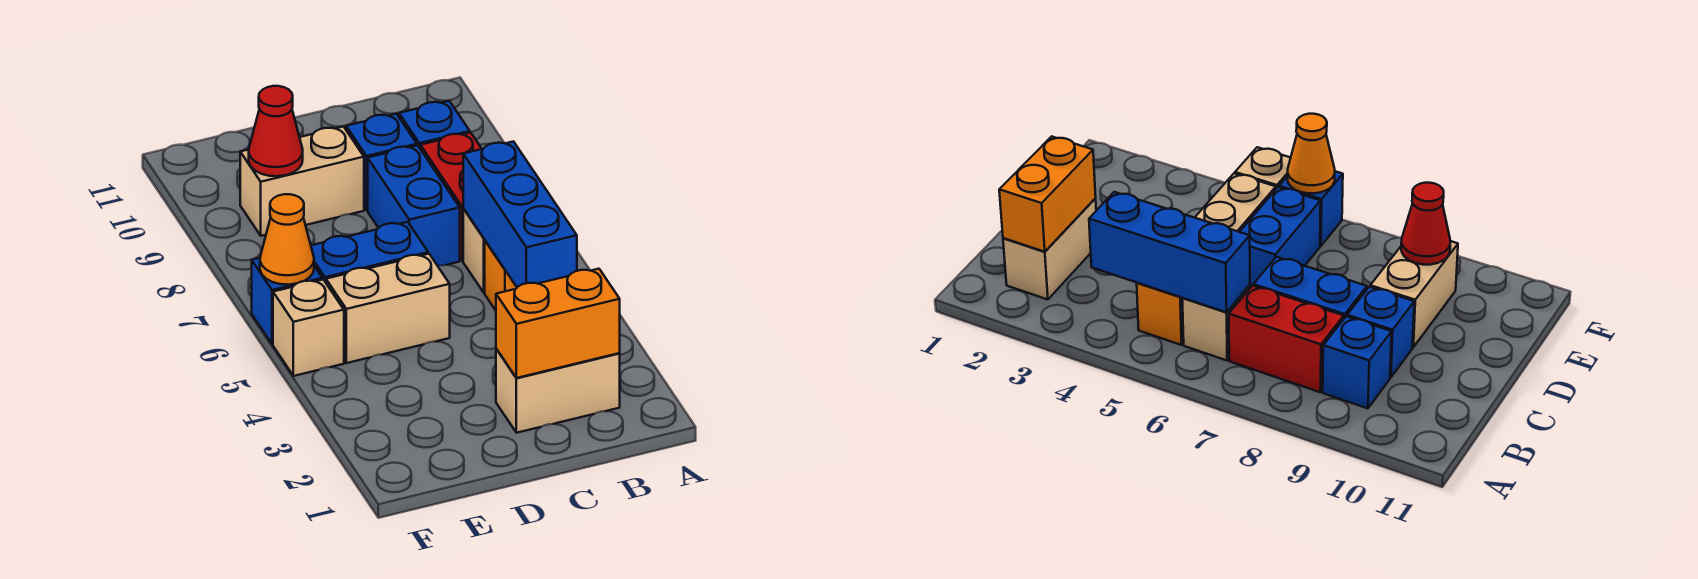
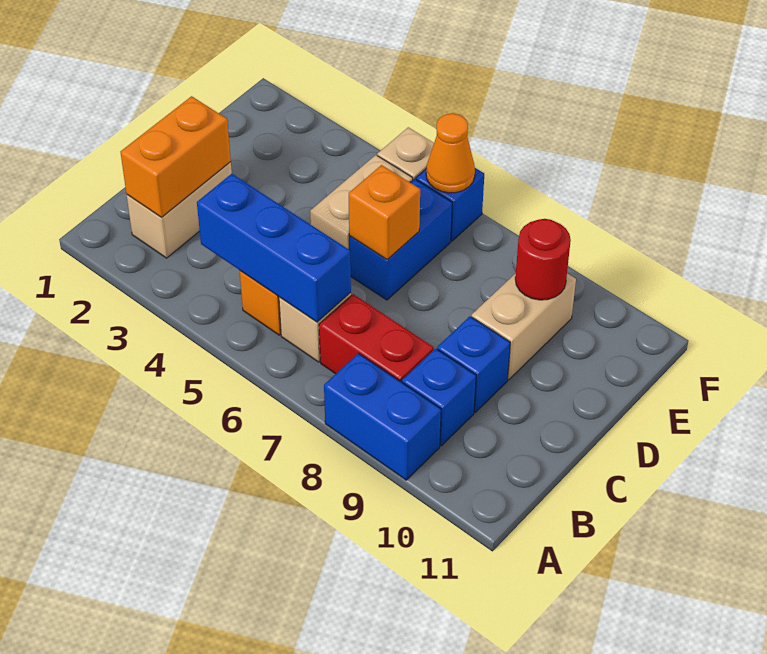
blue 1x2 brick [368,145,460,266] -> blue 1x2 brick moved to [324,353,441,480]
none -> orange 1x1 brick [349,165,420,260]
red 1x1 cone [249,86,303,176] -> red 1x1 round brick [515,219,571,300]

